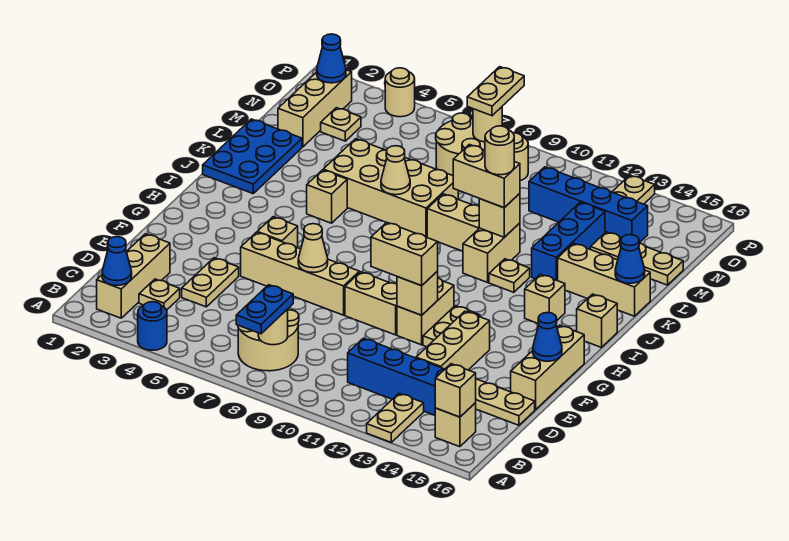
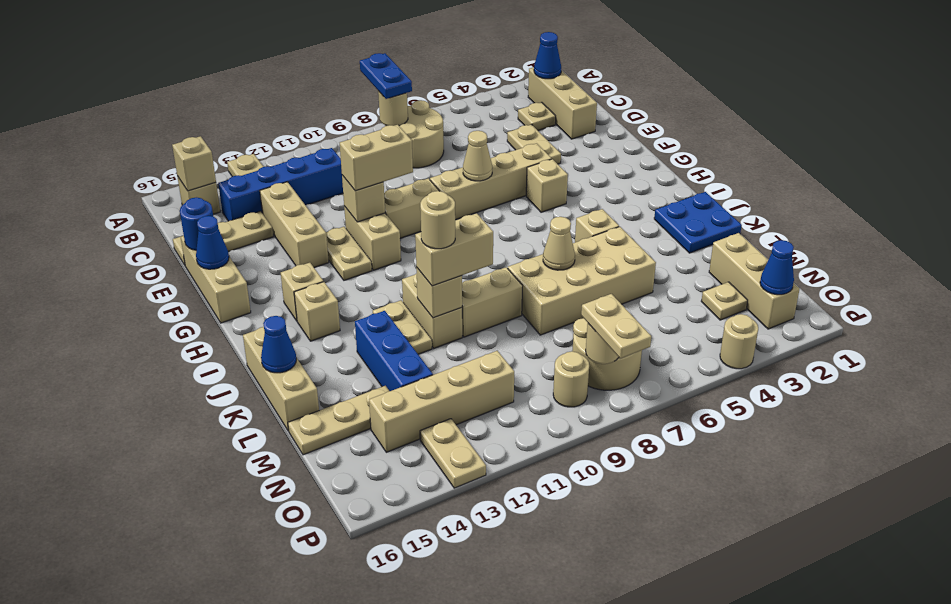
blue 1x1 round brick [138,302,167,350] -> blue 1x1 round brick moved to [180,197,213,250]
tan 1x1 brick [577,294,617,347] -> tan 1x1 brick moved to [281,263,323,321]
blue 2x3 plate [203,119,302,193] -> blue 2x2 plate [654,192,742,253]
tan 1x1 plate [489,259,530,292] -> tan 1x2 plate [373,300,432,354]
tan 1x3 brick [558,243,650,316] -> tan 1x3 brick turned to [243,327,319,431]
blue 1x4 brick [529,167,648,243] -> tan 1x4 brick [369,351,514,452]

